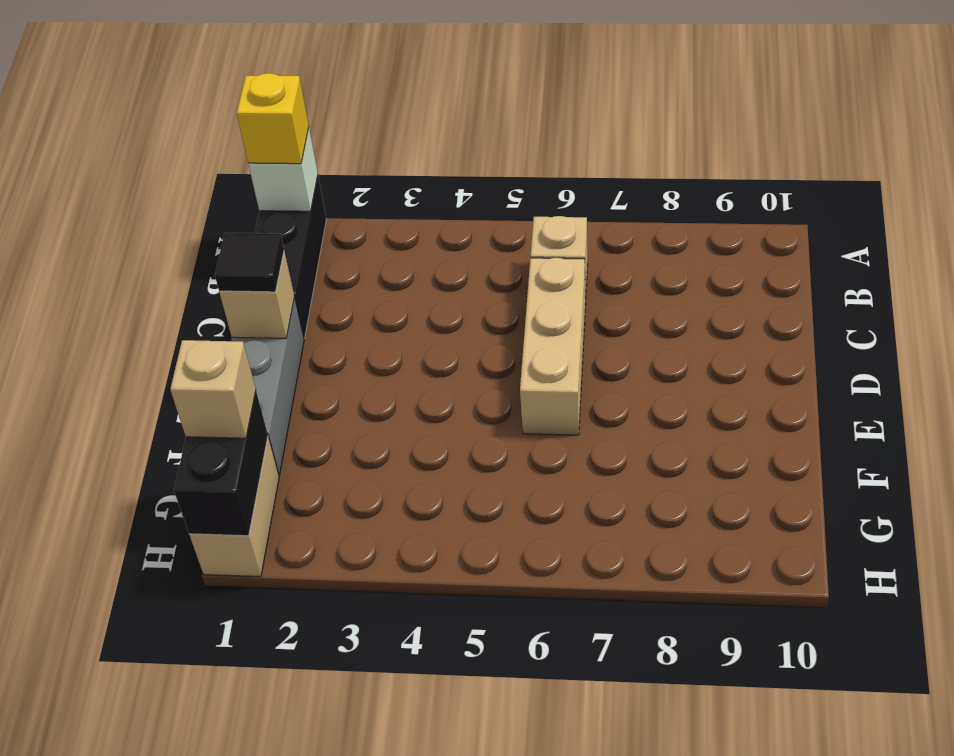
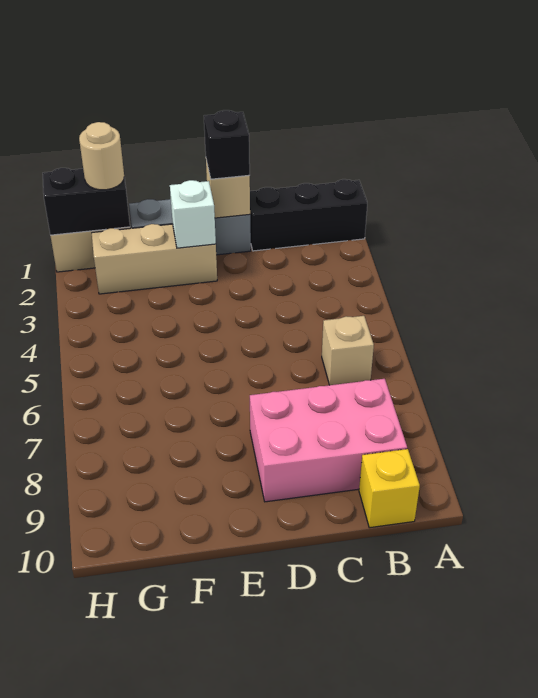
white 1x1 brick [248,128,318,211] -> white 1x1 brick moved to [170,180,216,248]
yellow 1x1 brick [237,73,309,164] -> yellow 1x1 brick moved to [359,449,420,528]
none -> pink 2x3 brick [250,379,407,502]
tan 1x3 brick [520,258,586,435] -> tan 1x3 brick moved to [92,224,217,294]
black 1x1 tile [215,233,284,292] -> black 1x1 brick [204,110,250,179]
tan 1x1 brick [170,340,256,438] -> tan 1x1 round brick [79,122,124,190]

